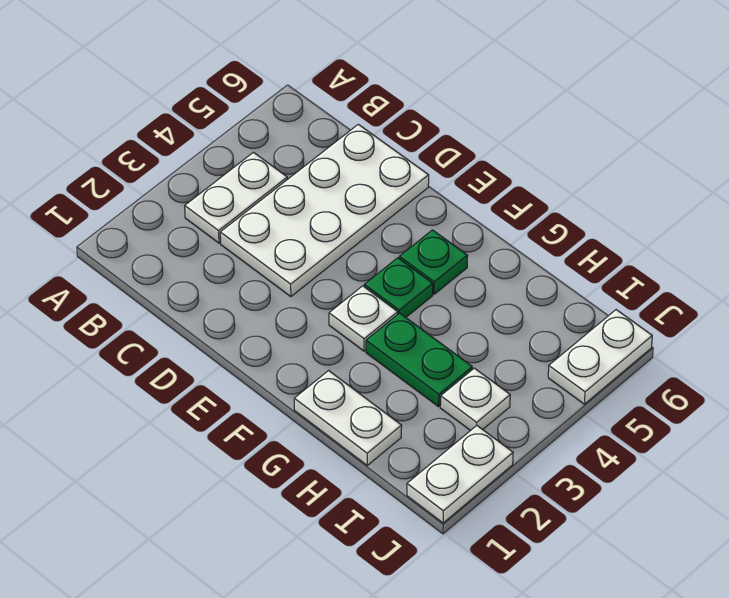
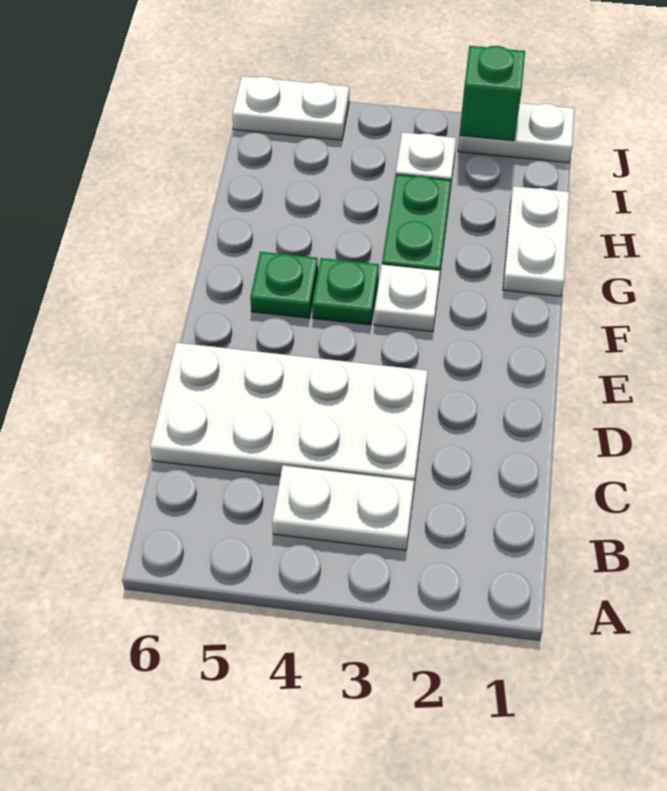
none -> green 1x1 brick [460,46,525,141]

